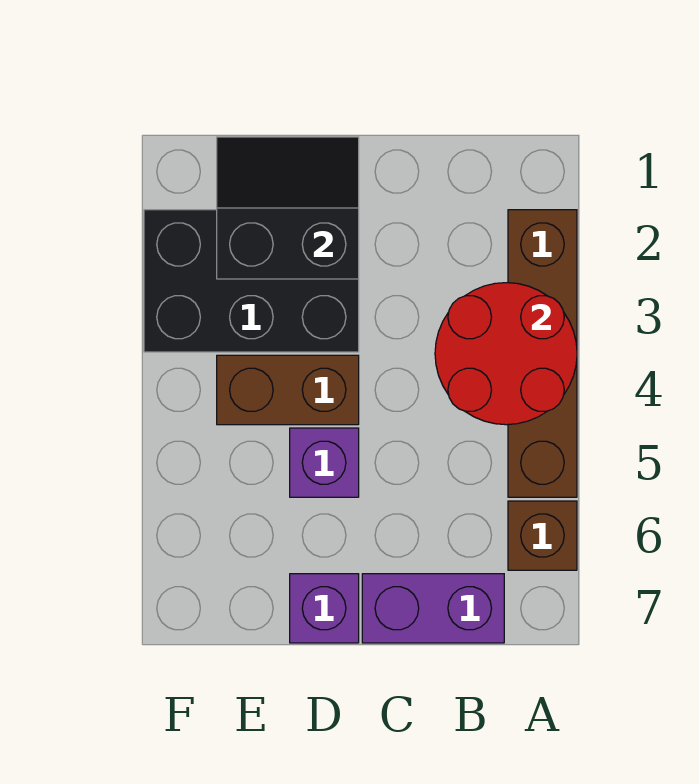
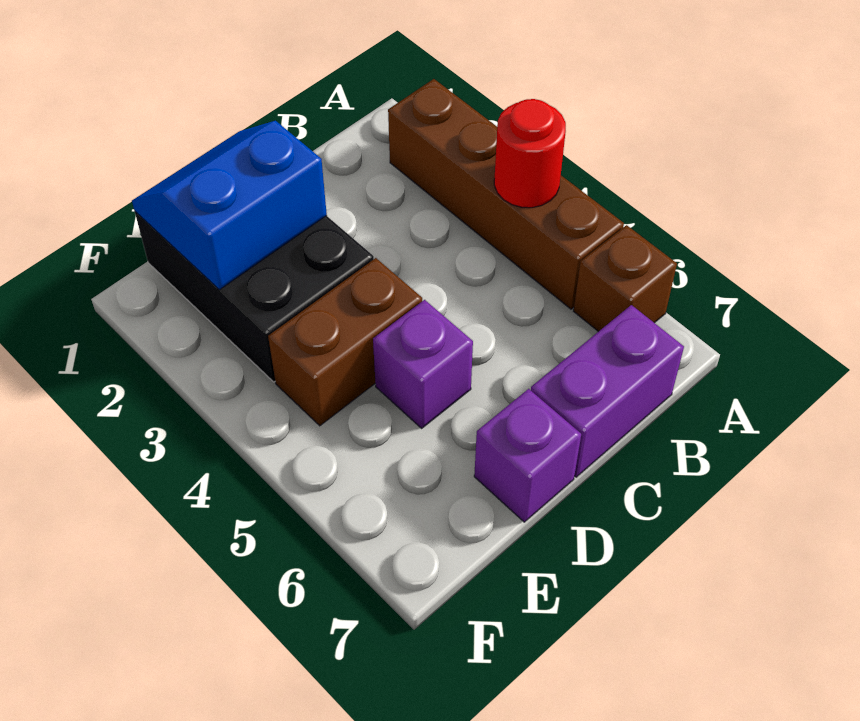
red 2x2 round brick [435,283,577,425] -> red 1x1 round brick [494,99,566,208]
black 2x2 slope [217,137,359,279] -> blue 2x2 slope [132,121,327,290]
black 2x3 brick [144,210,359,352] -> black 2x3 brick turned to [135,212,374,382]

